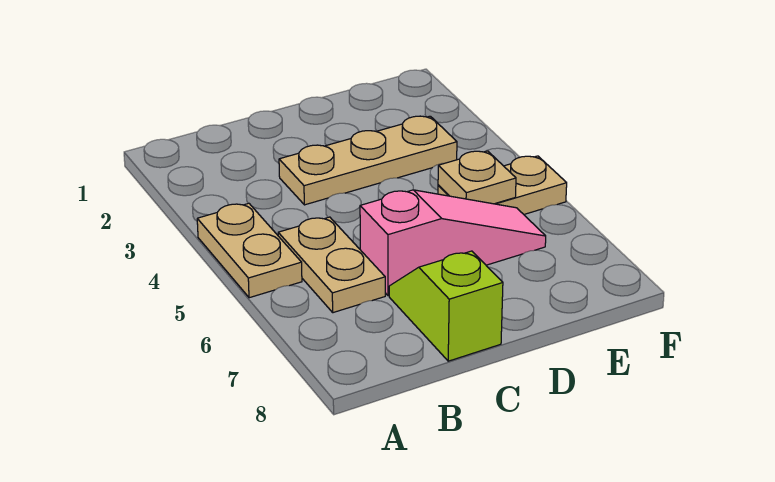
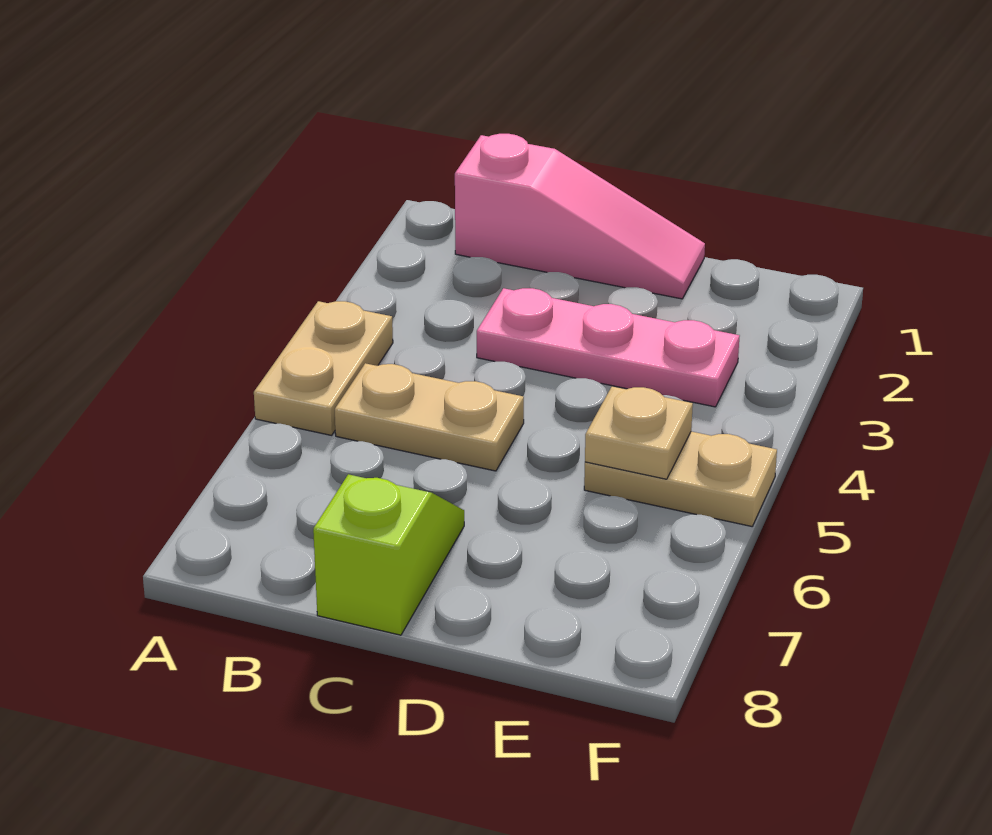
tan 1x2 plate [278,217,385,313] -> tan 1x2 plate turned to [335,363,524,471]
tan 1x3 plate [279,116,457,205] -> pink 1x3 plate [477,288,739,407]
pink 1x3 slope [360,190,546,296] -> pink 1x3 slope moved to [455,134,705,299]

